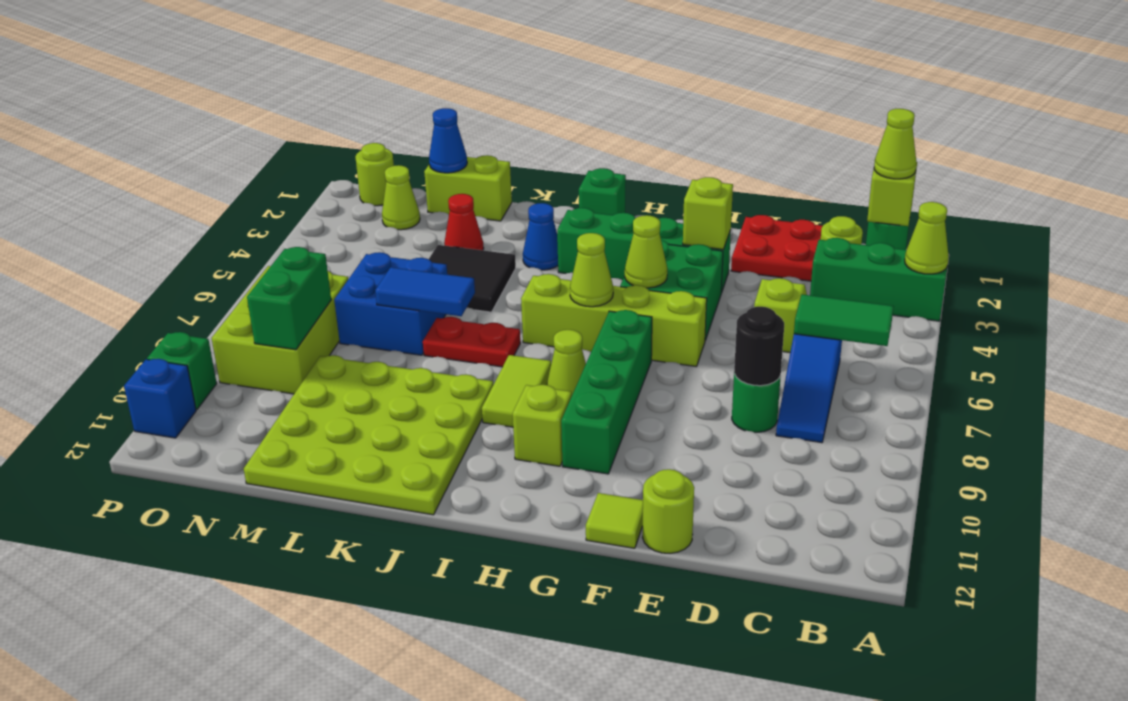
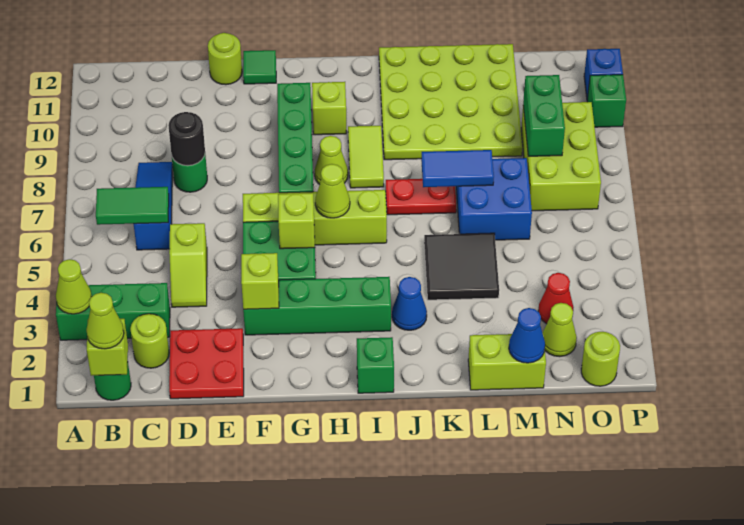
lime 1x1 tile [586,493,643,548] -> green 1x1 tile [243,50,276,84]
lime 1x1 cone [625,215,667,288] -> lime 1x1 brick [278,193,315,249]
red 1x1 cone [444,194,484,250] -> red 1x1 cone moved to [538,273,574,324]

